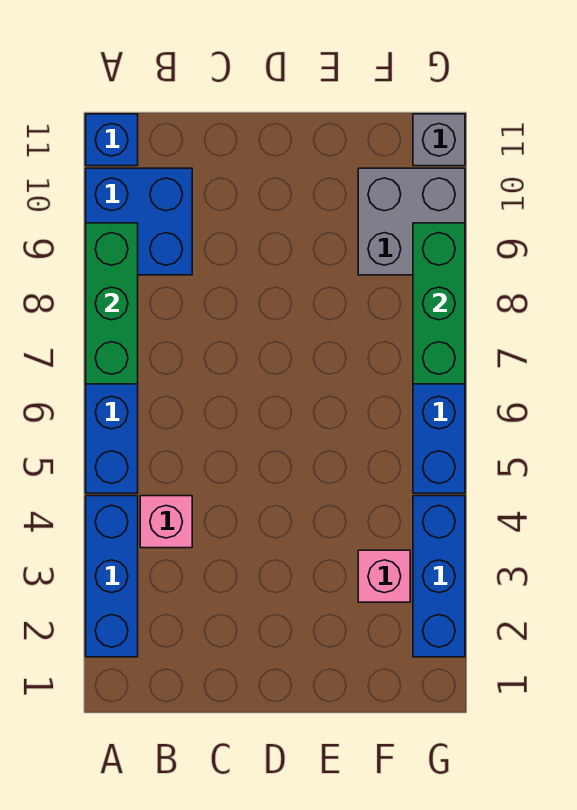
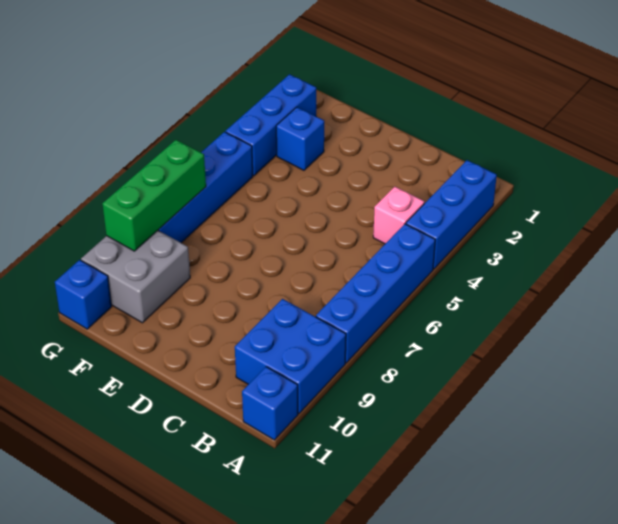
green 1x3 brick [86,223,138,384] -> none
pink 1x1 brick [358,550,410,602] -> blue 1x1 brick [276,107,324,170]
grey 1x1 brick [413,114,465,166] -> blue 1x1 brick [55,260,112,329]

